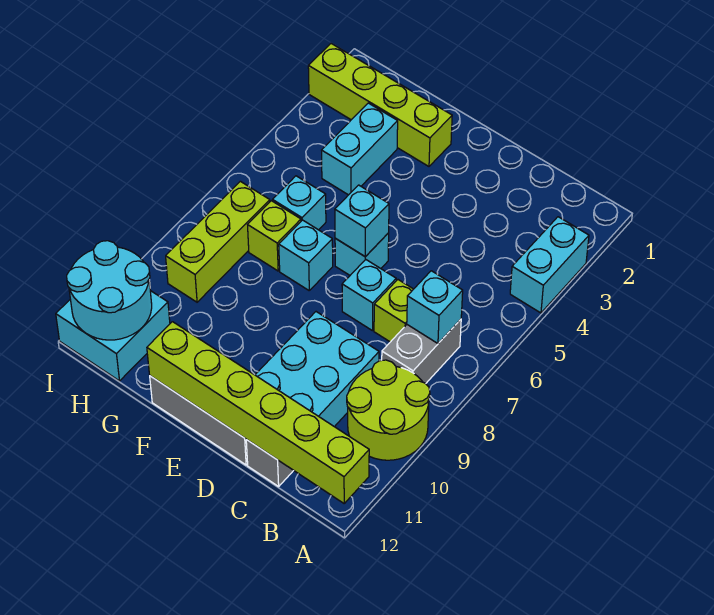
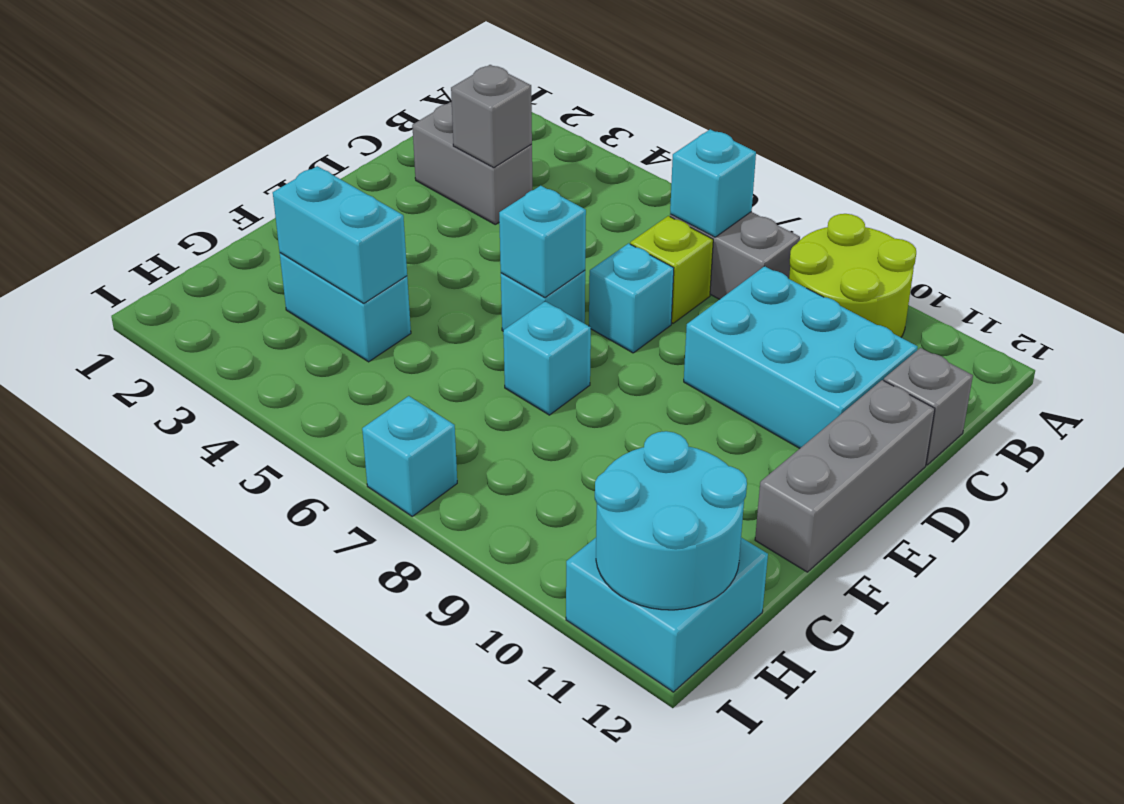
cyan 1x2 brick [510,217,589,313] -> cyan 1x2 brick moved to [273,166,407,303]
lime 1x6 brick [147,322,369,503] -> none
none -> grey 1x2 brick [412,102,532,224]
none -> grey 1x1 brick [451,65,532,168]
lime 1x4 brick [308,44,452,166] -> none
cyan 1x1 brick [272,176,326,230] -> cyan 1x1 brick moved to [362,396,457,516]
lime 1x1 brick [248,201,301,271] -> none
lime 1x3 brick [166,181,270,302] -> none

